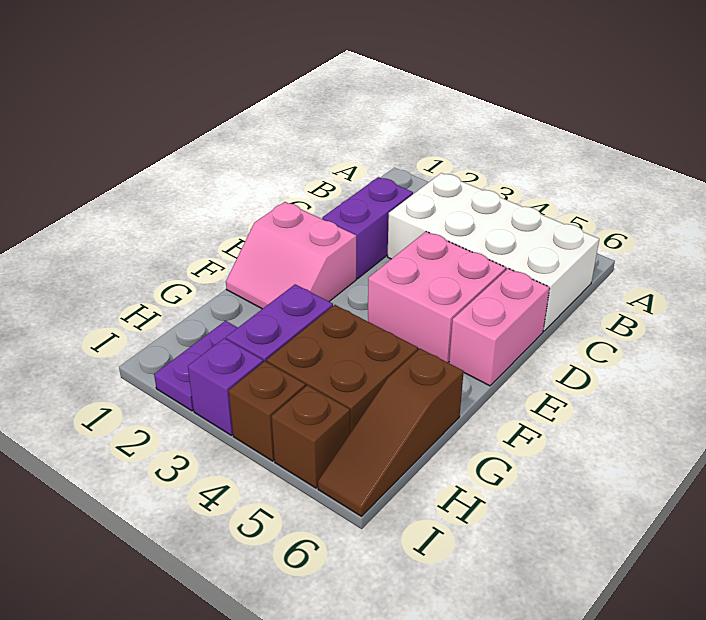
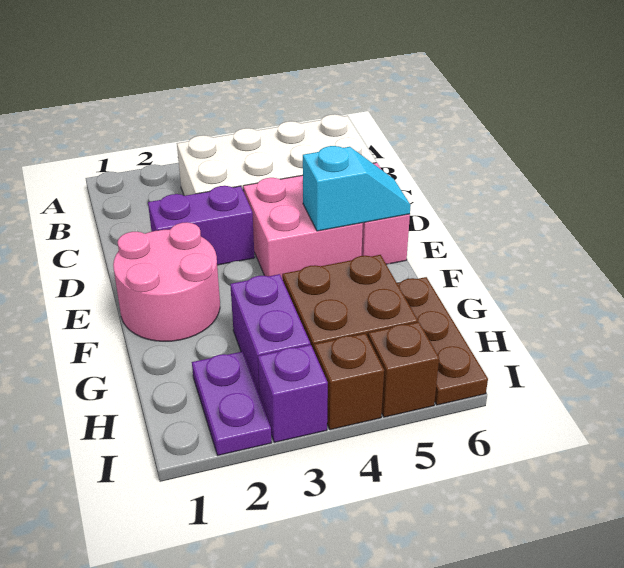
purple 1x2 brick [322,177,413,279] -> purple 1x2 brick turned to [148,186,255,265]
pink 2x2 slope [226,202,356,309] -> pink 2x2 round brick [113,222,220,341]
none -> cyan 1x2 slope [303,146,411,231]
brown 1x3 slope [318,349,464,516] -> brown 1x3 plate [397,277,488,405]

